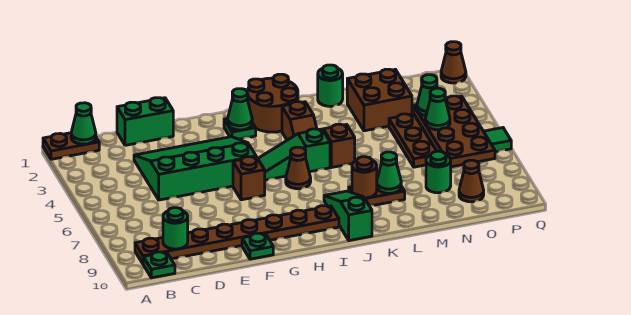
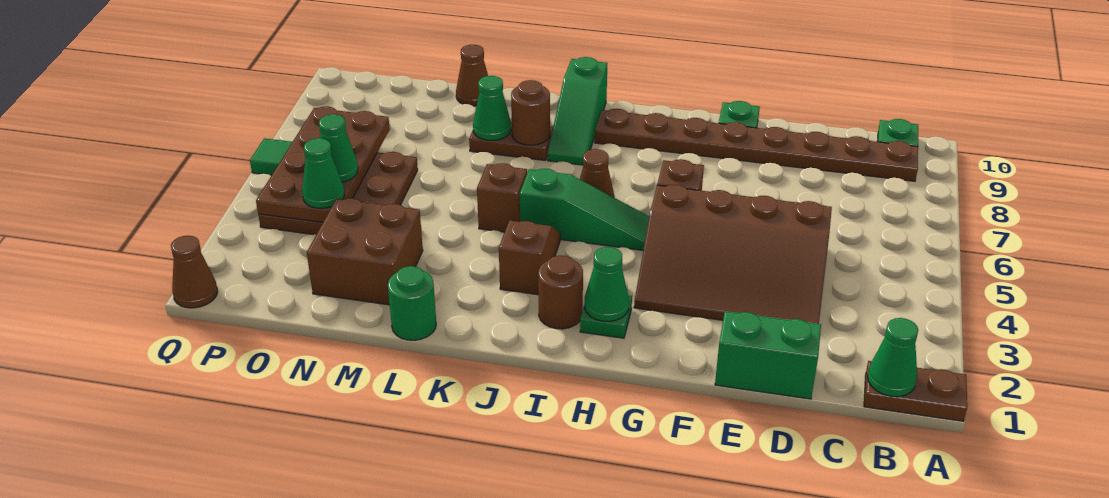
green 1x1 round brick [163,208,188,249] -> none
green 3x4 slope [134,137,256,200] -> brown 3x4 slope [634,185,832,324]
brown 2x2 round brick [247,74,298,132] -> brown 1x1 round brick [538,255,583,329]
green 1x1 round brick [426,151,451,193] -> none
brown 1x1 cone [459,160,484,202] -> brown 1x1 cone moved to [456,45,488,106]

